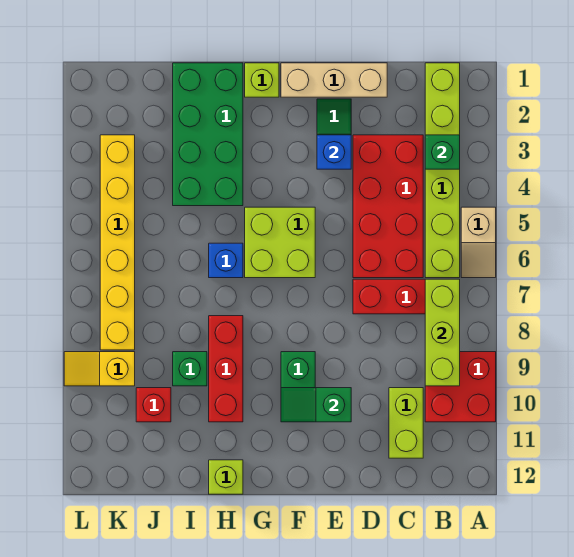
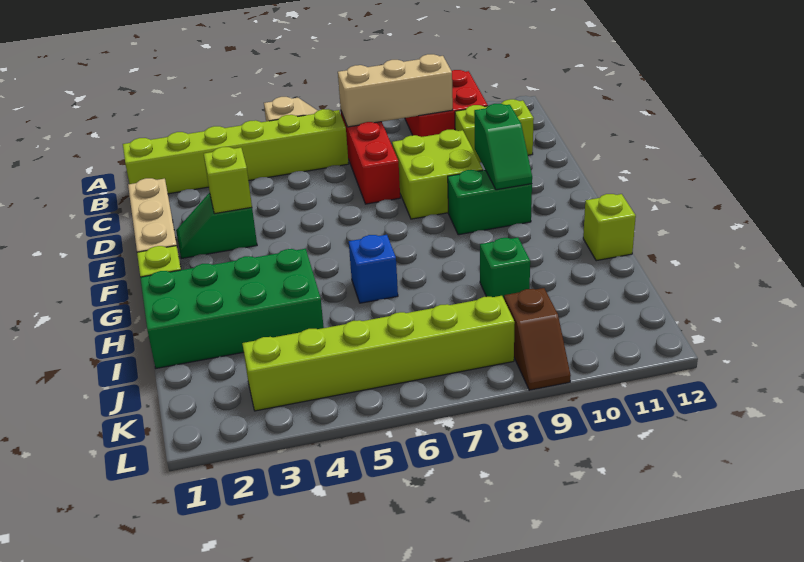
green 1x1 brick [425,135,460,169] -> none
lime 1x3 brick [425,279,460,386] -> tan 1x3 brick [338,54,453,127]
red 2x4 brick [353,135,423,278] -> none
blue 1x1 brick [317,135,351,169] -> lime 1x1 brick [204,147,252,214]
lime 2x2 brick [245,207,315,278] -> lime 2x2 brick moved to [392,130,483,219]
red 1x3 brick [209,316,243,422] -> none
red 1x1 brick [136,388,171,422] -> none
yellow 1x6 brick [100,135,135,350] -> lime 1x6 brick [242,296,515,411]
yellow 1x2 slope [64,352,135,386] -> brown 1x2 slope [504,288,571,390]

